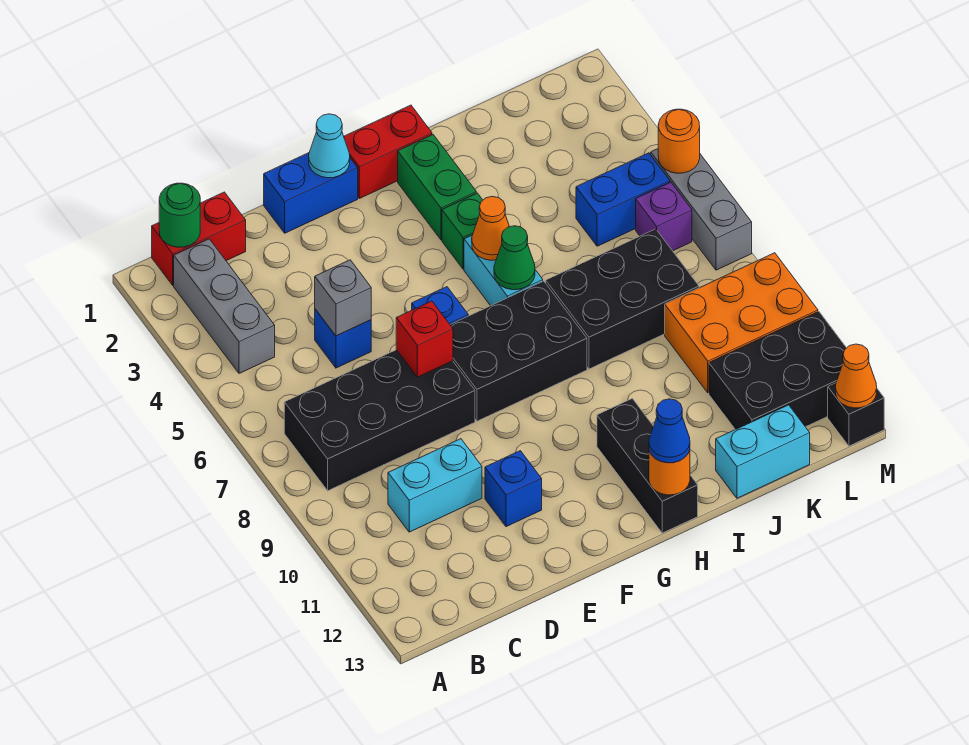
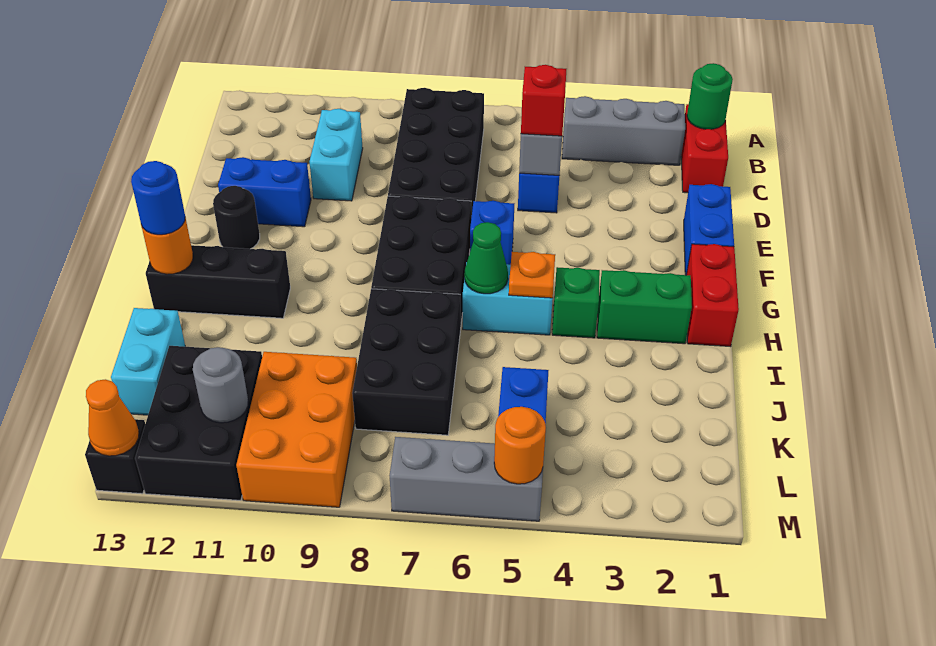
red 1x1 brick [396,301,453,377] -> red 1x1 brick moved to [521,65,566,136]
blue 1x1 brick [485,451,542,527] -> blue 1x2 brick [218,157,311,227]
cyan 1x1 cone [309,114,350,178] -> none
none -> black 1x1 round brick [213,186,260,249]
orange 1x1 cone [472,196,509,260] -> orange 1x1 plate [509,252,555,298]
blue 1x1 cone [649,399,690,463] -> blue 1x1 round brick [131,161,185,235]
purple 1x1 brick [636,182,692,251] -> none
none -> grey 1x1 round brick [193,347,248,423]

